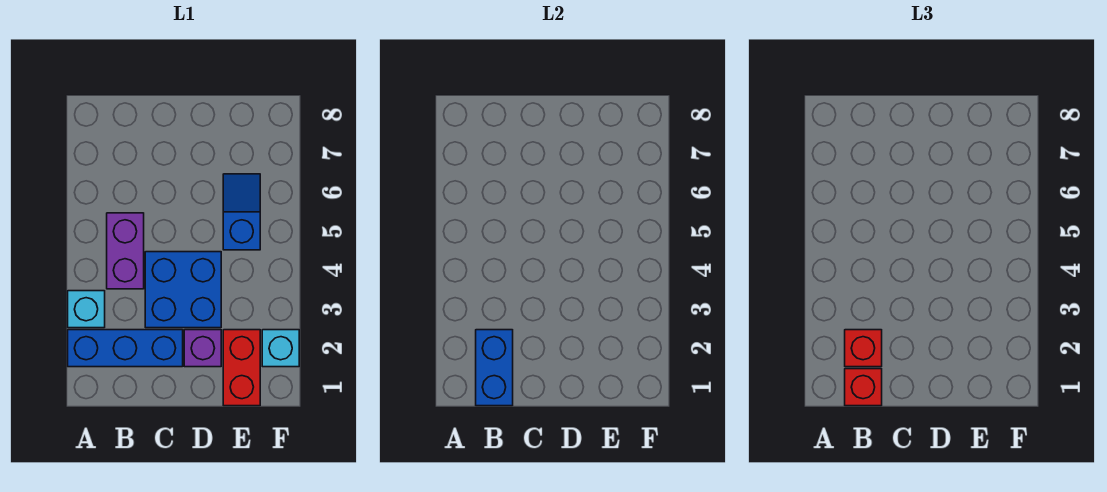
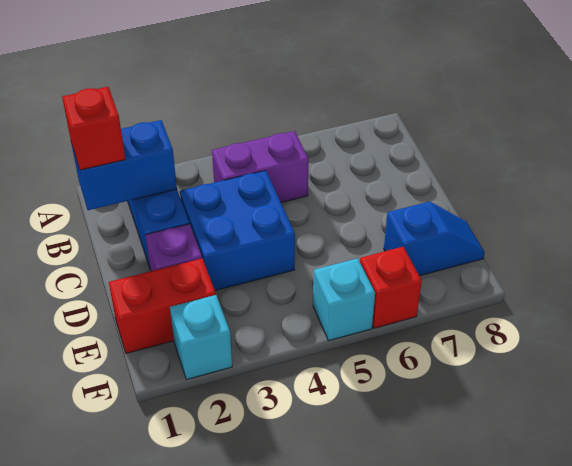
cyan 1x1 brick [68,291,105,328] -> cyan 1x1 brick moved to [313,258,375,341]
red 1x1 brick [845,330,882,367] -> red 1x1 brick moved to [360,247,422,328]
blue 1x2 slope [223,174,260,250] -> blue 1x2 slope moved to [384,202,485,276]

